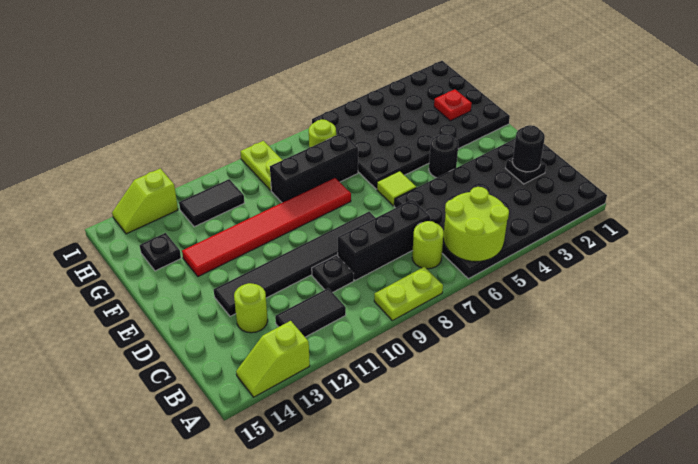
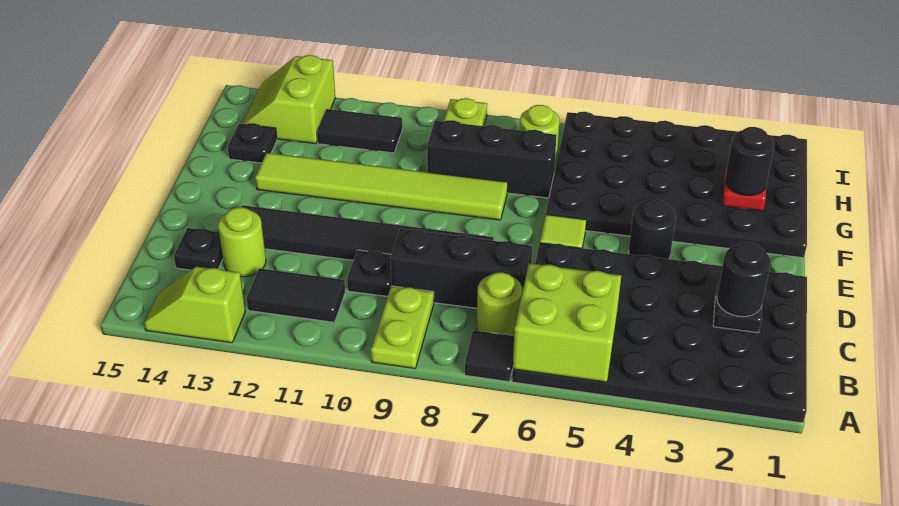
lime 2x2 round brick [443,187,509,262] -> lime 2x2 brick [513,263,621,382]
none -> black 1x1 tile [465,330,514,382]
lime 1x2 plate [374,267,443,321] -> lime 1x2 plate turned to [371,286,434,368]
none -> black 1x1 plate [174,228,223,270]
red 1x6 tile [182,178,351,277] -> lime 1x6 tile [255,153,508,220]
none -> black 1x1 round brick [725,127,774,196]
lime 1x2 slope [112,168,178,234] -> lime 2x2 slope [242,55,335,144]

